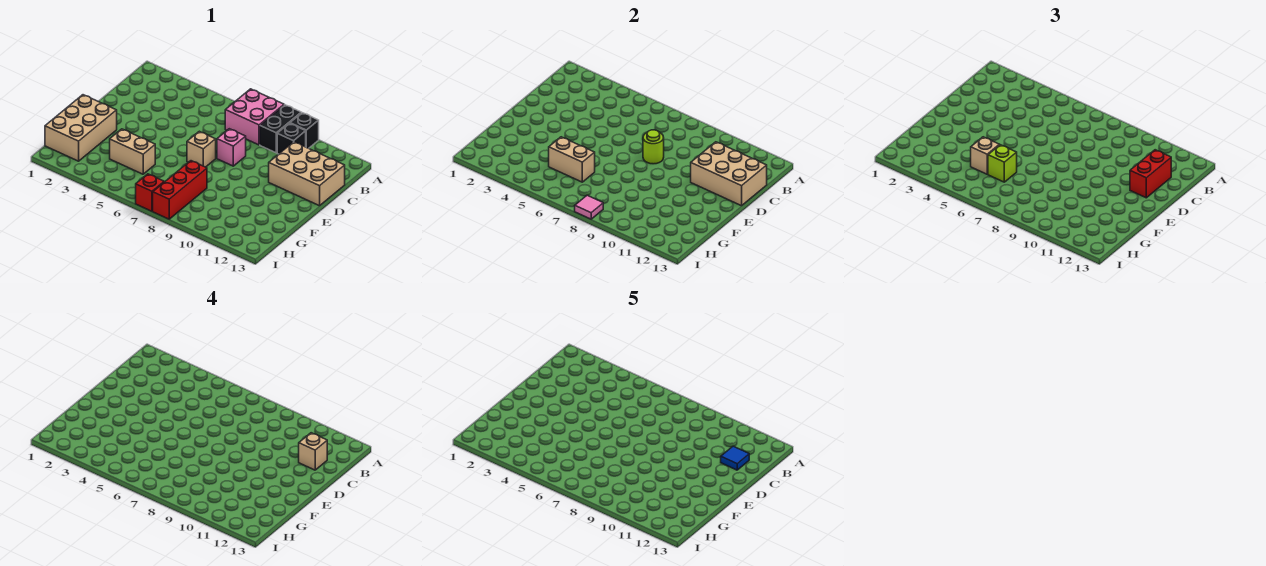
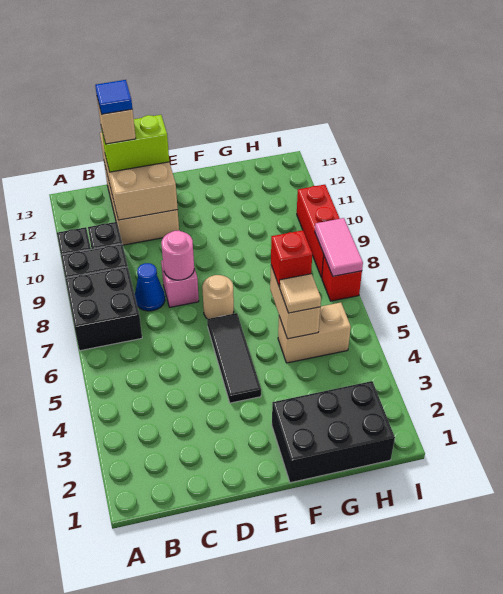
pink 2x2 brick [225,89,284,145] -> black 2x2 brick [65,267,142,351]
none -> blue 1x1 cone [135,263,165,311]
red 1x2 brick [1130,150,1171,198] -> lime 1x2 brick [101,115,169,172]
lime 1x1 round brick [643,130,664,164] -> pink 1x1 round brick [161,231,194,280]
none -> black 1x3 tile [207,313,261,403]
tan 1x1 brick [187,131,216,167] -> tan 1x1 round brick [202,275,234,319]
tan 2x3 brick [45,95,117,161] -> black 2x3 brick [272,381,395,483]
tan 1x2 brick [110,129,155,174] -> tan 1x2 brick turned to [278,303,351,363]
tan 1x1 brick [971,137,999,174] -> tan 1x1 tile [280,274,321,313]
lime 1x1 brick [988,145,1017,182] -> red 1x1 brick [271,230,312,287]
red 1x3 brick [153,161,207,219] -> red 1x3 brick turned to [297,185,340,278]
pink 1x1 tile [575,195,603,219] -> pink 1x2 tile [315,218,363,276]

